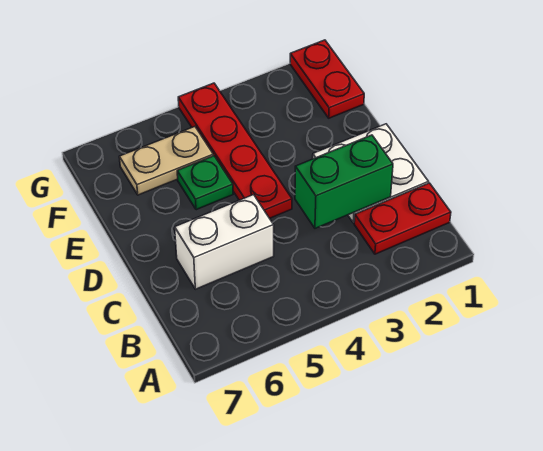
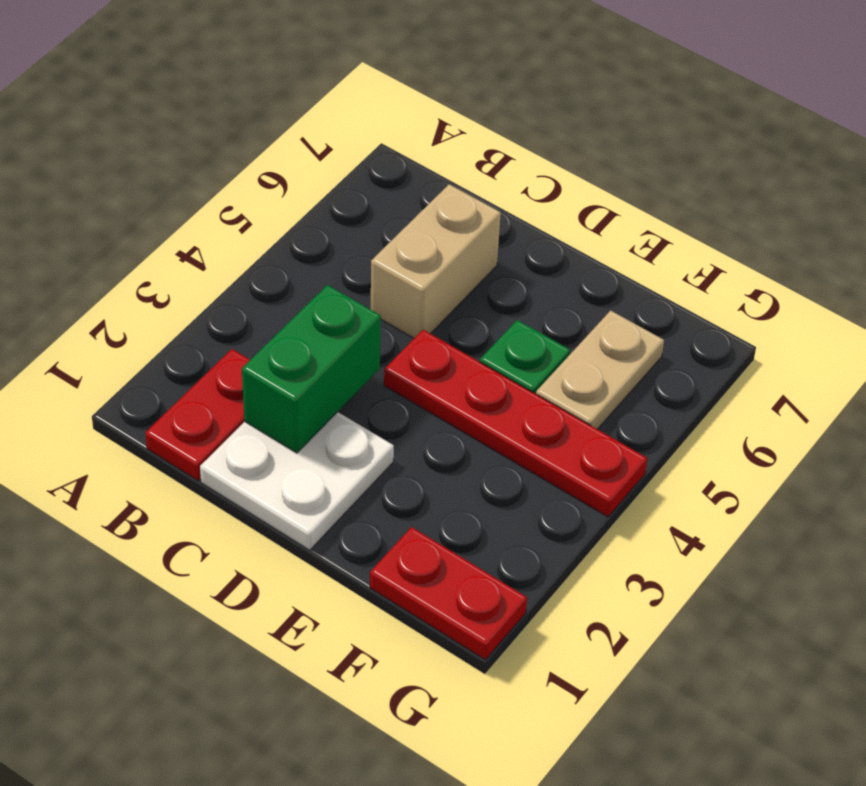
white 1x2 brick [175,195,274,289] -> tan 1x2 brick [371,184,501,338]

